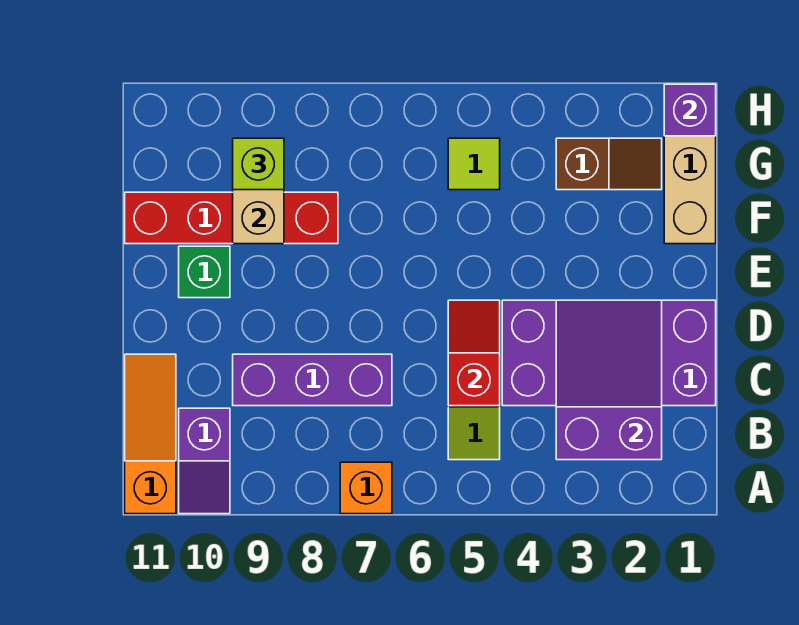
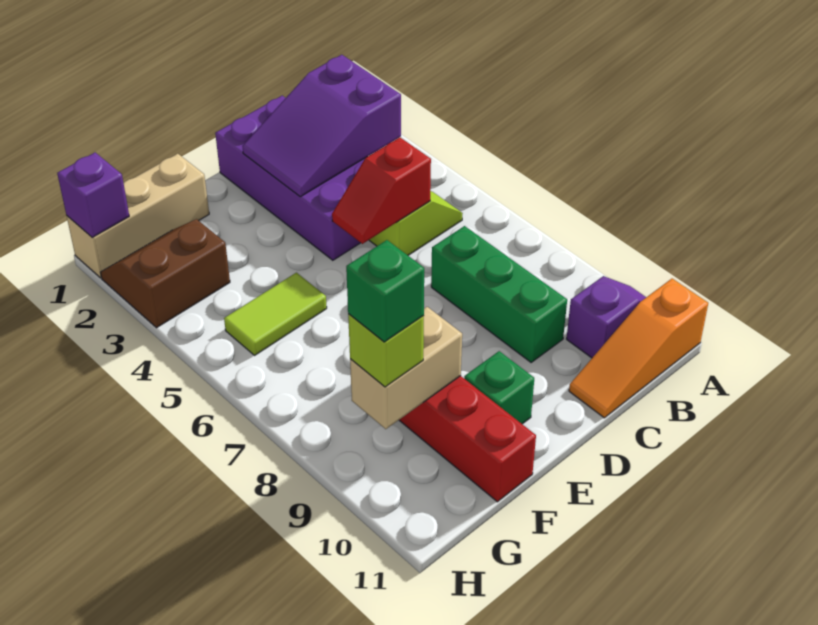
orange 1x1 brick [340,462,392,514] -> none
purple 1x3 brick [233,354,392,406] -> green 1x3 brick [431,226,567,362]
brown 1x2 slope [556,138,662,190] -> brown 2x2 slope [101,219,230,328]
lime 1x1 tile [448,138,500,190] -> lime 1x2 tile [224,273,327,355]
none -> green 1x1 brick [346,240,424,342]

